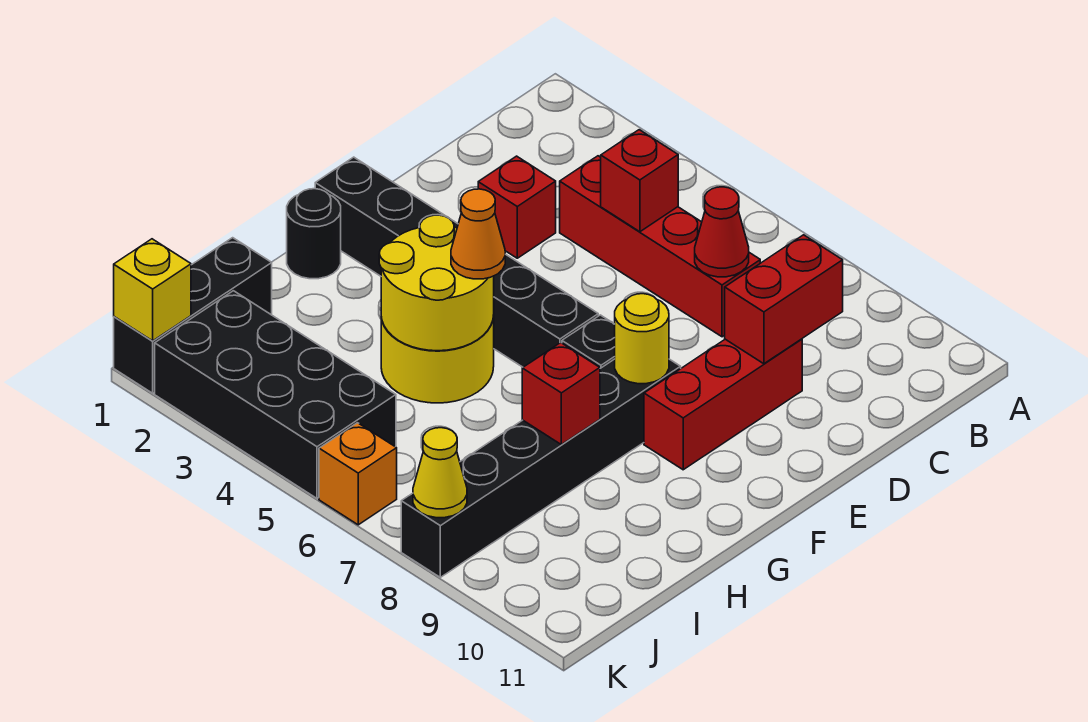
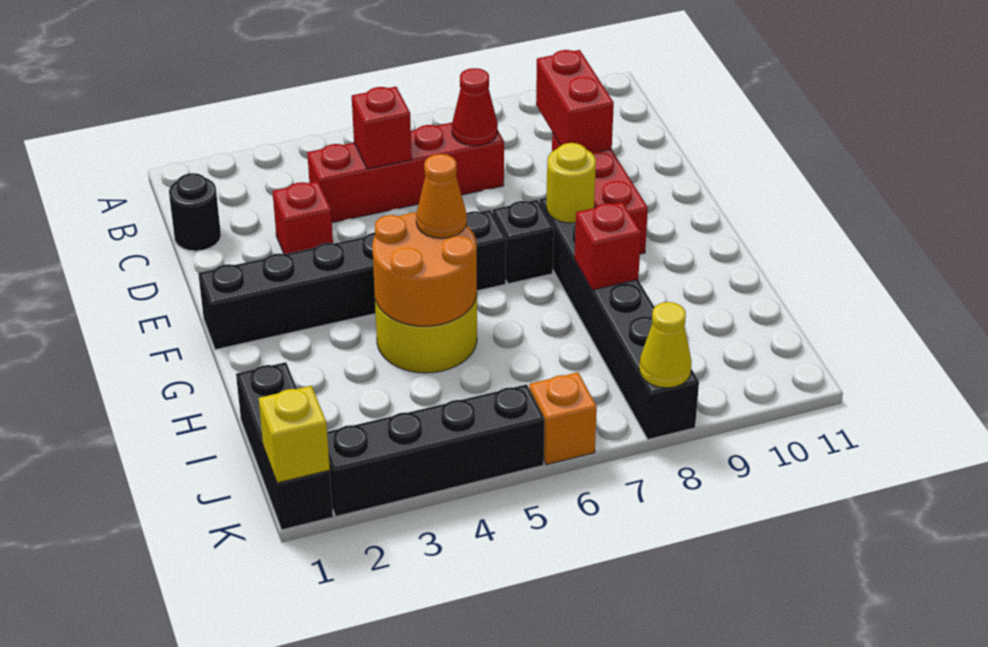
black 1x1 round brick [287,189,341,279] -> black 1x1 round brick moved to [169,173,221,251]
yellow 2x2 round brick [379,215,494,351] -> orange 2x2 round brick [372,212,477,326]
black 2x4 brick [155,291,396,498] -> black 1x4 brick [327,384,545,516]

